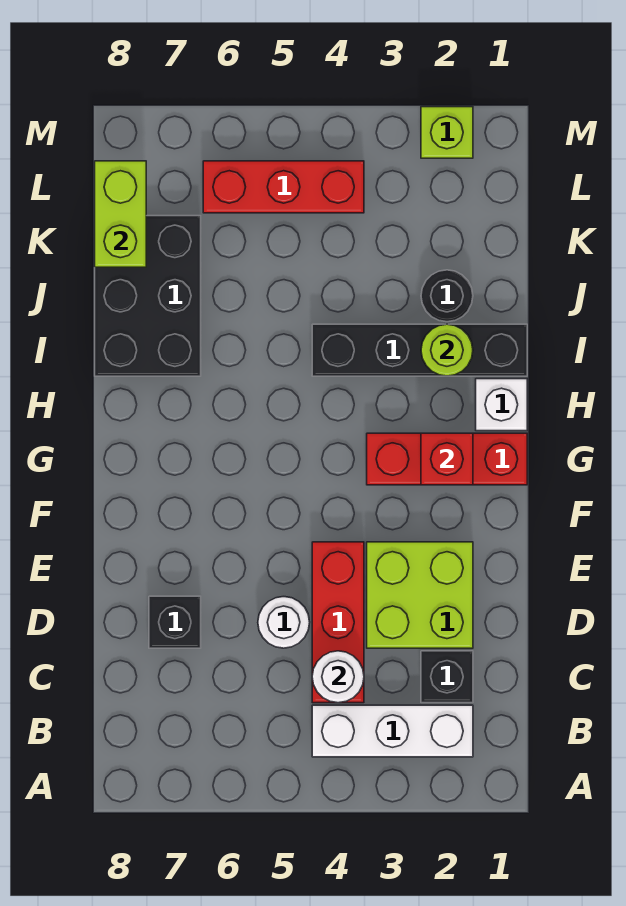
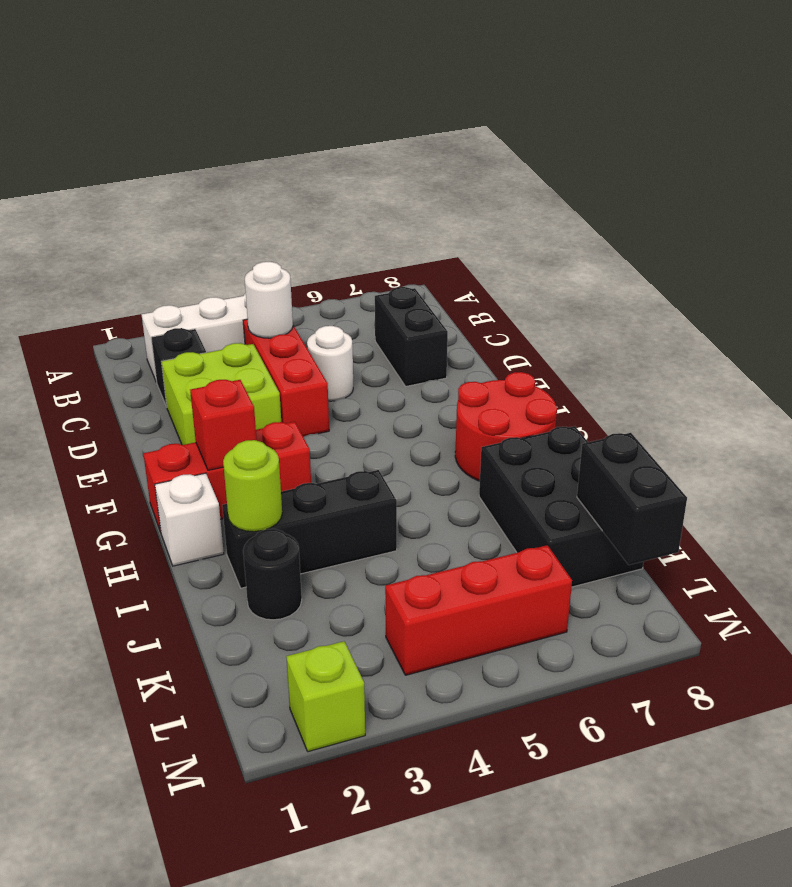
black 1x1 brick [149,596,201,648] -> black 1x2 brick [375,287,448,386]
none -> red 2x2 round brick [455,372,557,481]
black 1x4 brick [312,324,527,376] -> black 1x3 brick [222,470,397,588]
lime 1x2 brick [95,161,146,267] -> black 1x2 brick [577,433,687,565]

